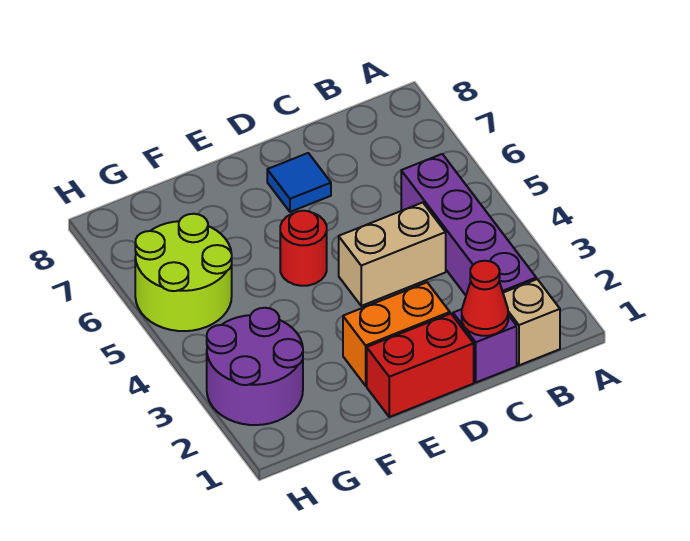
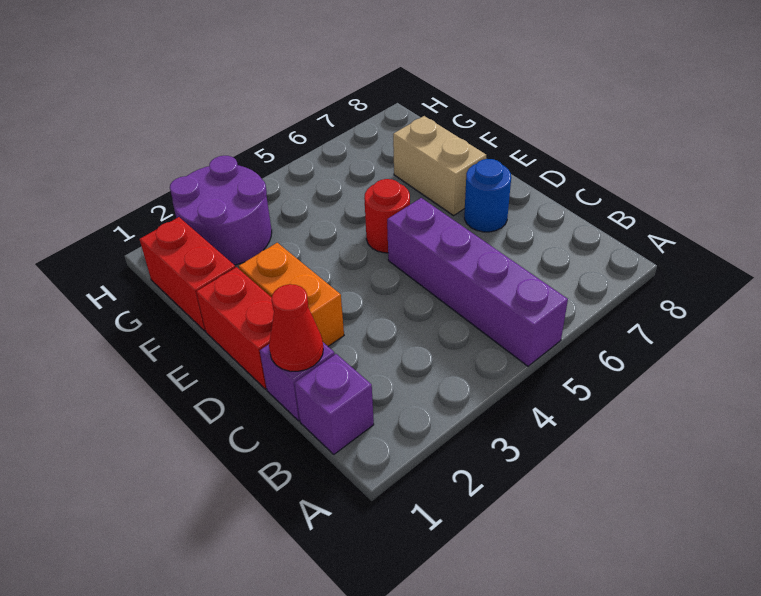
tan 1x1 brick [503,279,560,365] -> purple 1x1 brick [294,354,374,454]
purple 1x4 brick [401,154,536,295] -> purple 1x4 brick turned to [387,198,568,366]
tan 1x2 brick [339,202,446,306] -> tan 1x2 brick moved to [393,116,486,215]
blue 1x1 tile [267,153,331,212] -> blue 1x1 round brick [464,159,511,232]
none -> red 1x2 brick [140,217,235,331]
lime 2x2 round brick [135,214,232,331] -> none

